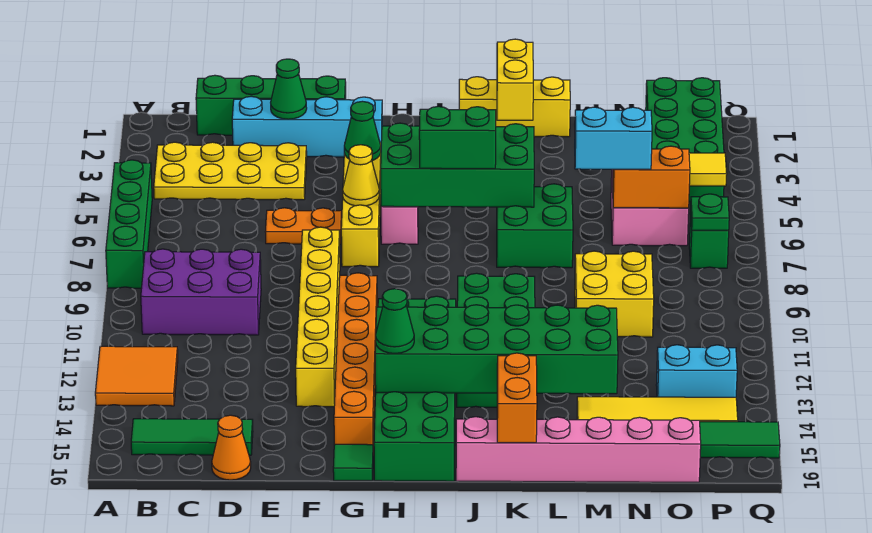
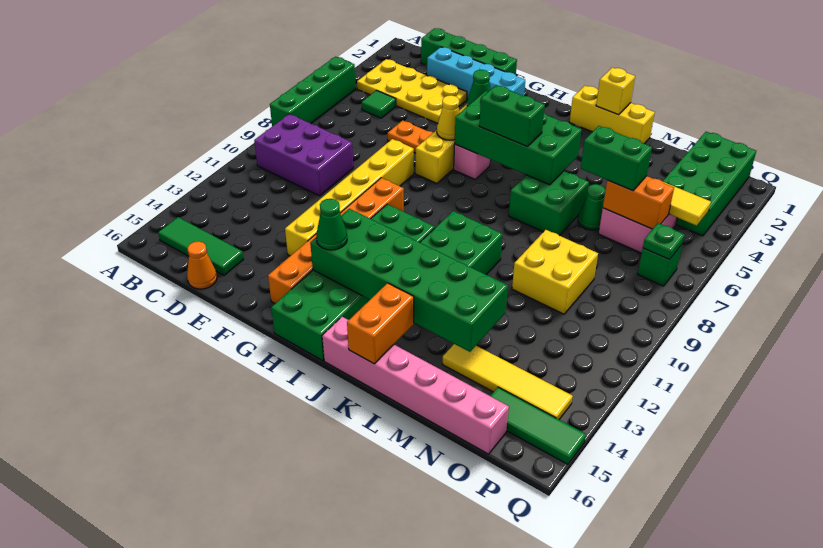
orange 2x2 tile [95,346,178,406] -> none
green 1x1 cone [271,59,307,119] -> green 1x1 cone moved to [578,184,605,230]
green 1x1 tile [333,444,373,481] -> green 1x1 tile moved to [362,90,396,118]
yellow 1x2 brick [497,39,533,120] -> yellow 1x1 brick [596,67,635,115]
cyan 1x2 brick [575,107,652,170] -> green 1x2 brick [581,126,652,191]
cyan 1x2 brick [656,345,737,397] -> none

